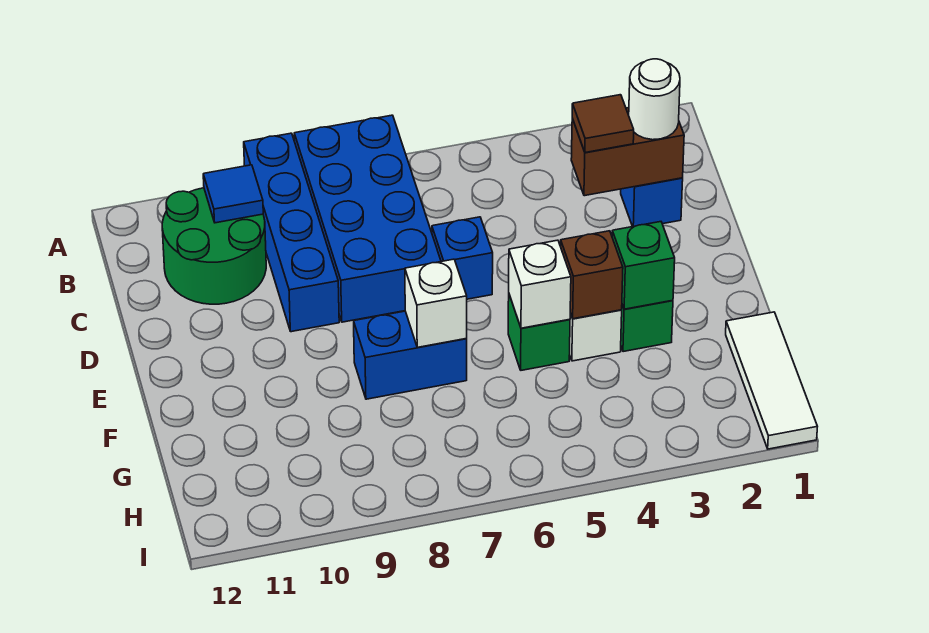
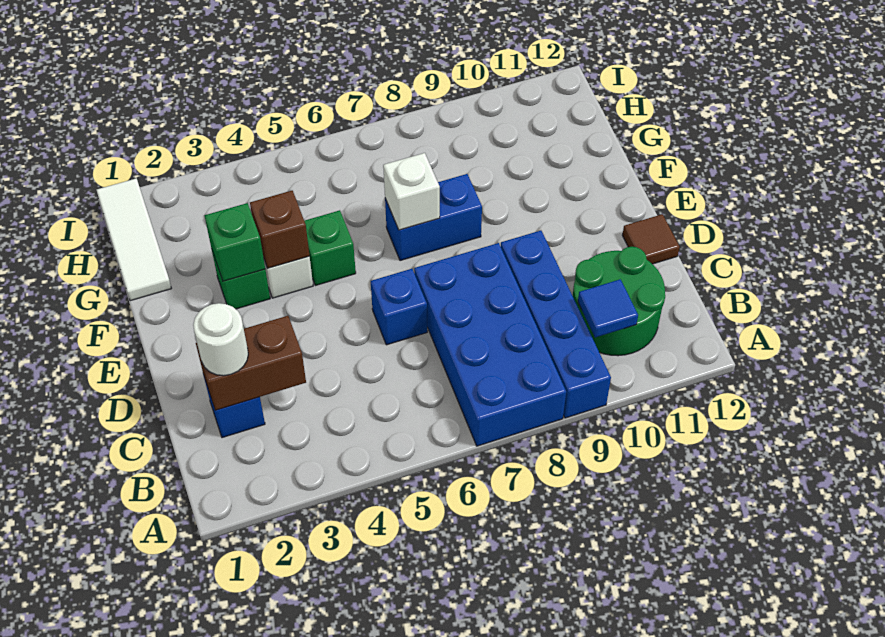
brown 1x1 tile [572,95,634,153] -> brown 1x1 tile moved to [622,214,680,264]
white 1x1 brick [509,240,571,328] -> none

